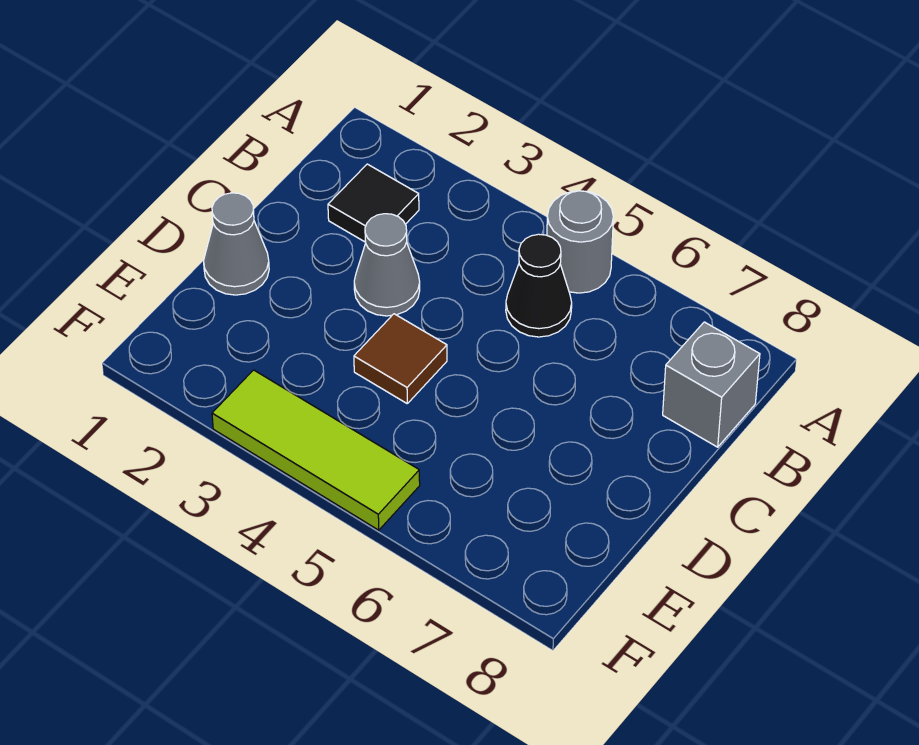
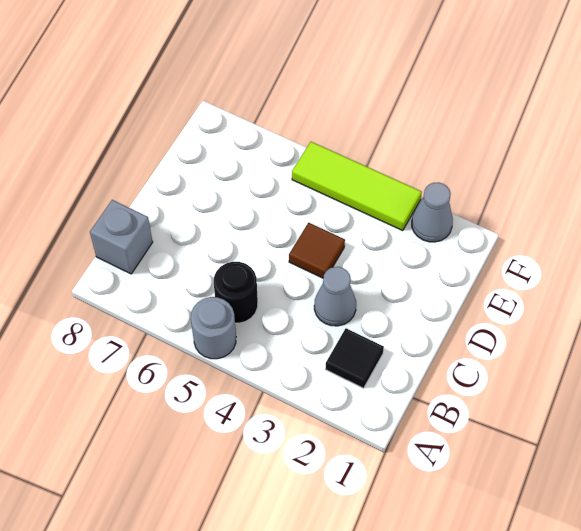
black 1x1 cone [506,234,572,337] -> black 1x1 round brick [214,262,258,323]
grey 1x1 cone [204,193,269,295] -> grey 1x1 cone moved to [412,182,453,242]

